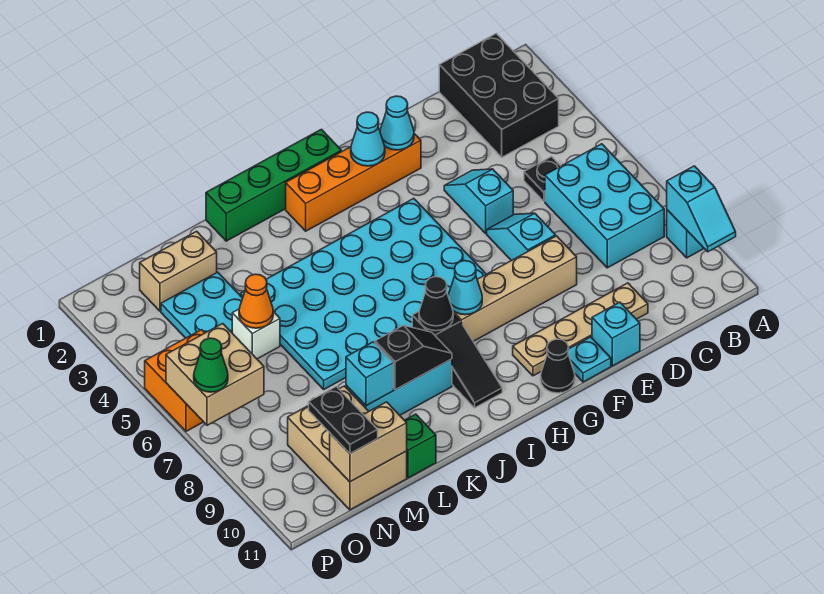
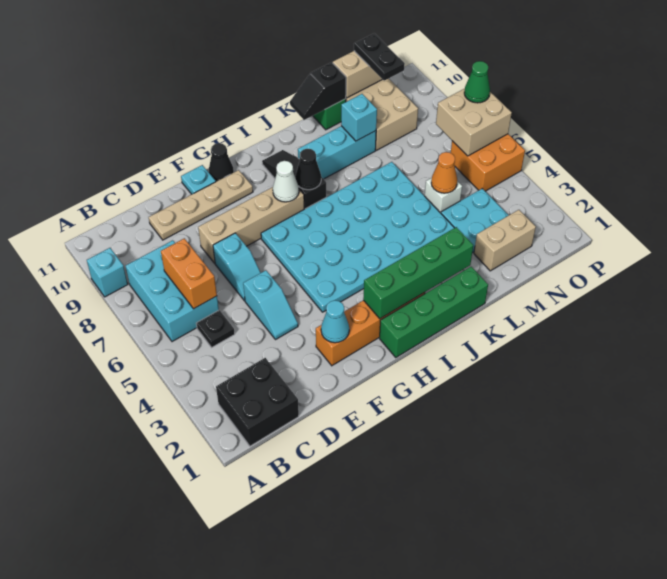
cyan 1x2 slope [667,166,736,252] -> none
black 2x3 brick [439,33,559,157] -> black 2x2 brick [216,358,299,446]
none -> orange 1x2 brick [161,238,217,309]
cyan 1x1 brick [592,302,640,366] -> none
cyan 1x1 cone [351,112,385,166] -> none
none -> green 1x4 brick [363,227,473,319]
cyan 1x1 cone [448,261,482,315] -> white 1x1 cone [273,161,299,202]
black 1x2 slope [375,325,452,390] -> black 1x2 slope moved to [290,62,346,120]

